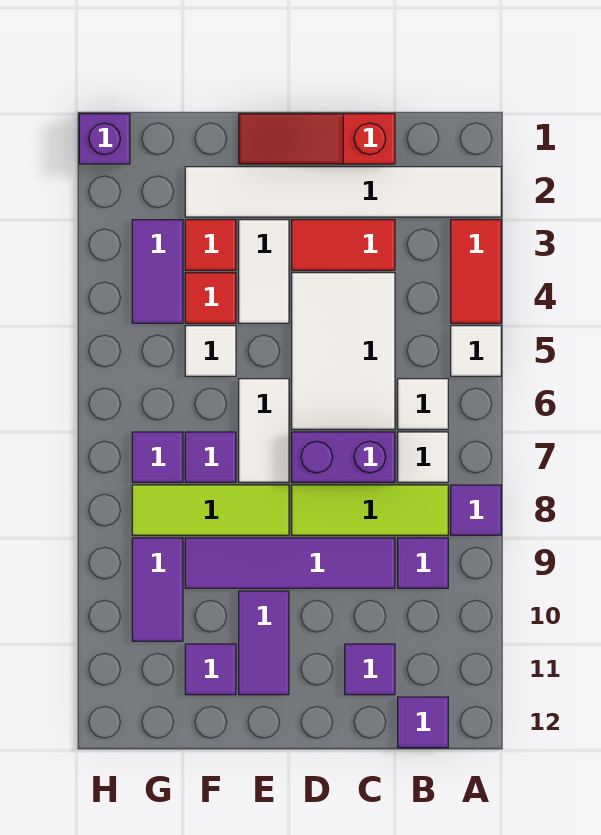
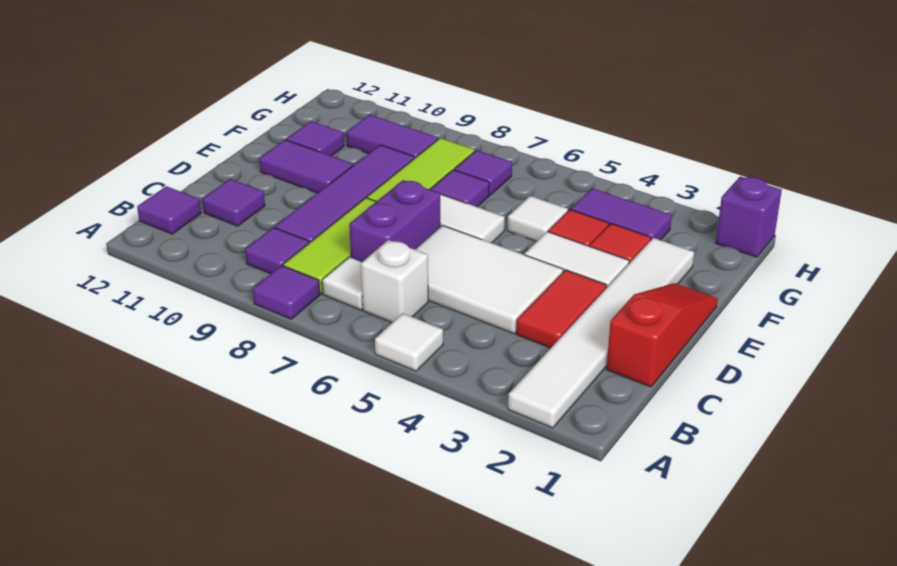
red 1x2 tile [451,220,501,323] -> none
white 1x1 tile [398,379,448,429] -> white 1x1 brick [361,240,428,322]

